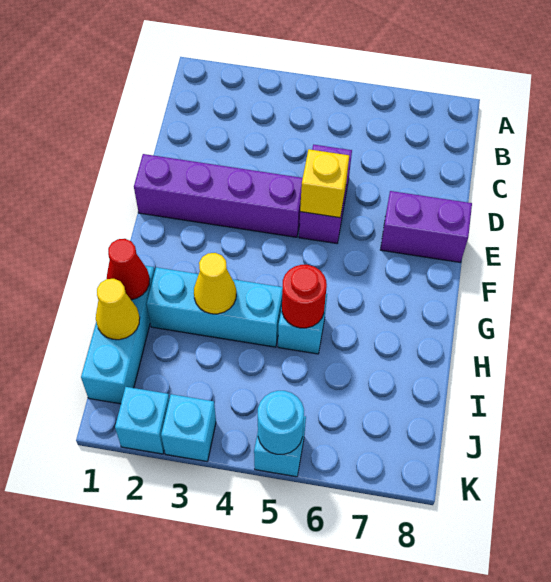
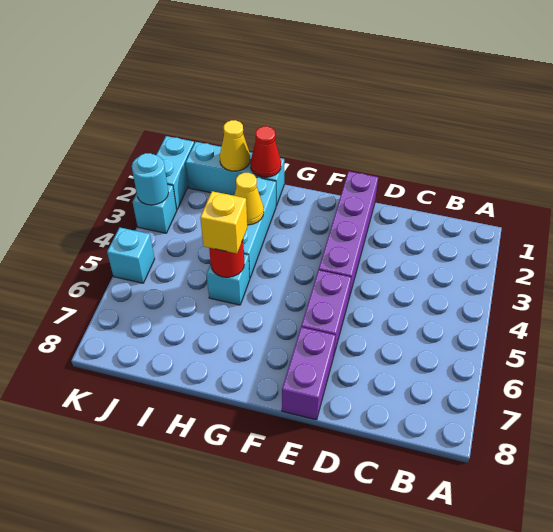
purple 1x2 brick [299,145,352,244] -> purple 1x2 brick turned to [301,270,351,357]
yellow 1x1 brick [300,149,349,218] -> yellow 1x1 brick moved to [200,191,247,253]
cyan 1x1 brick [115,387,169,454] -> cyan 1x2 brick [156,136,194,210]
cyan 1x1 round brick [258,391,304,454] -> cyan 1x1 round brick moved to [132,153,169,205]

